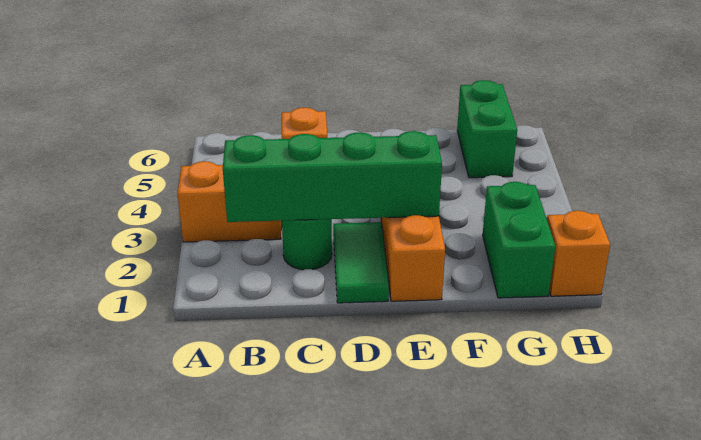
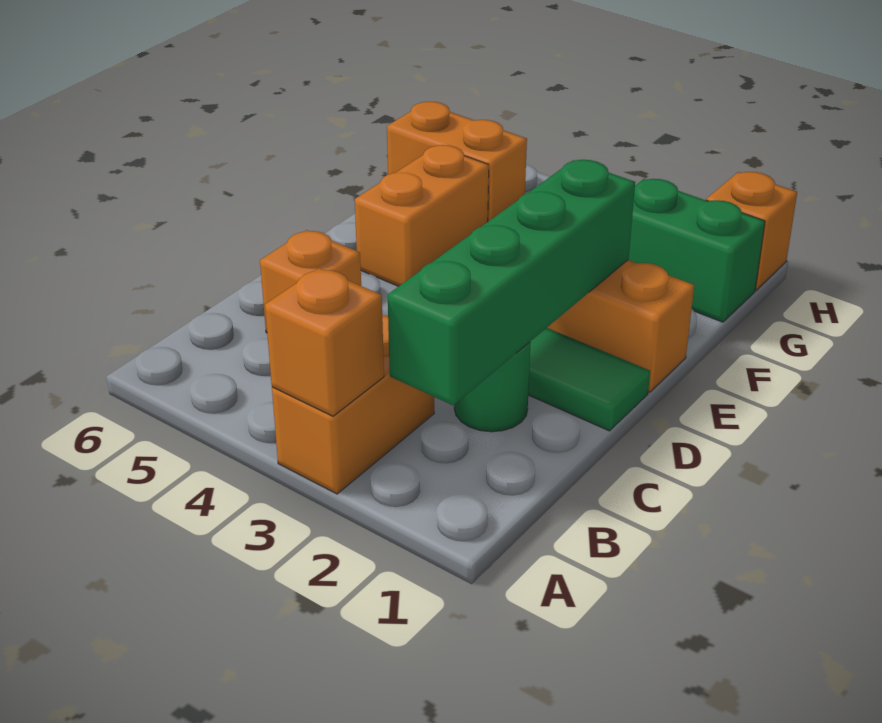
none -> orange 1x1 brick [265,268,384,416]
none -> orange 1x2 brick [355,145,489,286]
green 1x2 brick [457,80,517,178] -> orange 1x2 brick [387,102,527,221]

